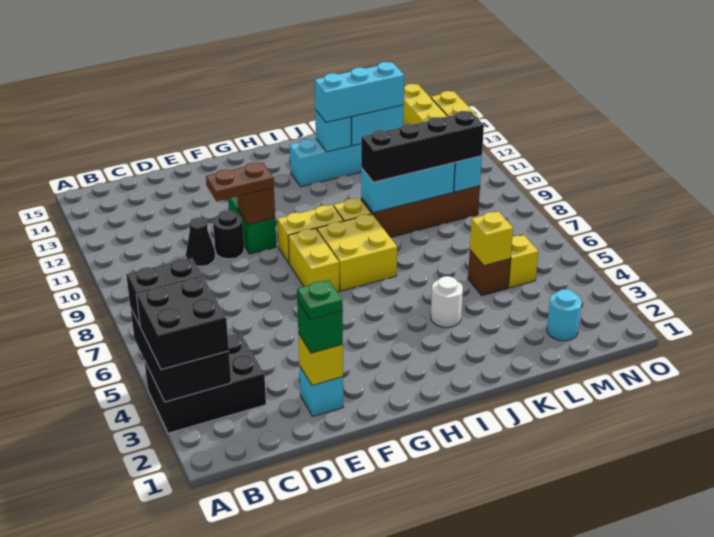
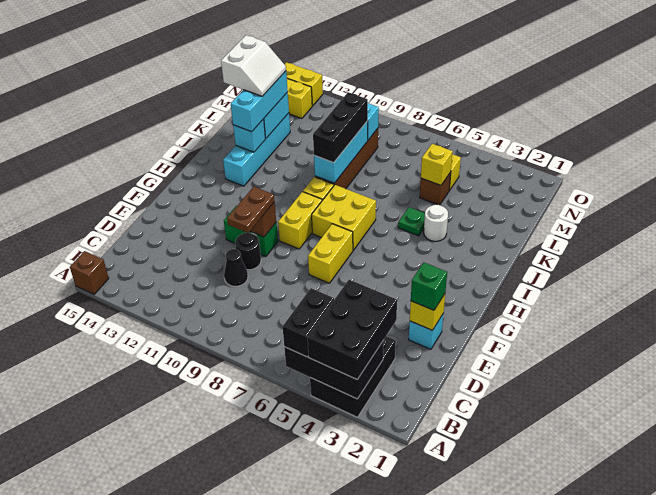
black 2x2 brick [136,277,229,370] -> black 2x3 brick [307,280,397,379]
none -> brown 1x1 brick [70,251,109,294]
green 1x1 plate [297,280,343,320] -> green 1x1 plate moved to [398,207,425,236]
yellow 1x2 brick [288,228,340,292] -> yellow 1x2 brick turned to [308,224,353,283]
black 1x4 brick [361,111,484,182] -> black 1x3 brick [313,92,368,163]
none -> white 2x2 slope [221,35,286,96]
cyan 1x1 round brick [547,289,581,341] -> none

